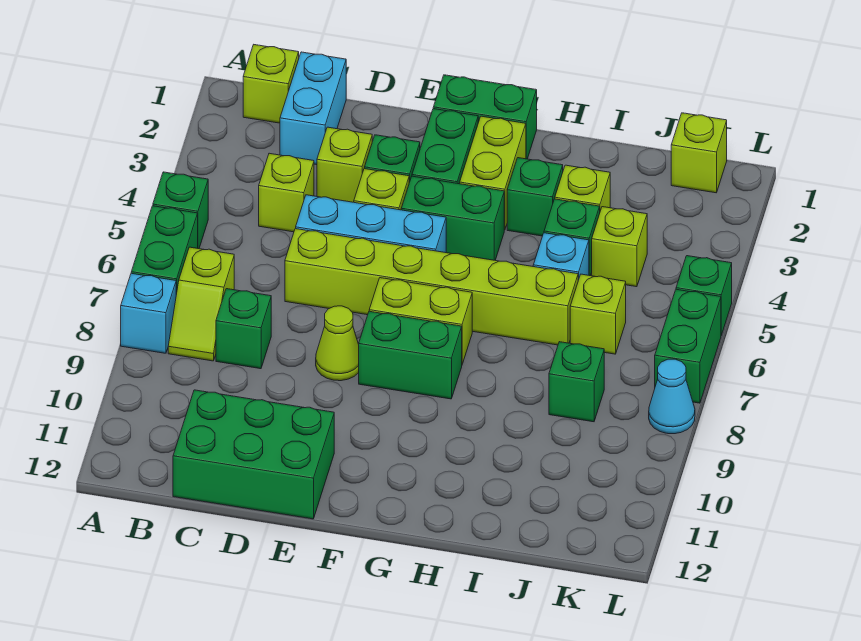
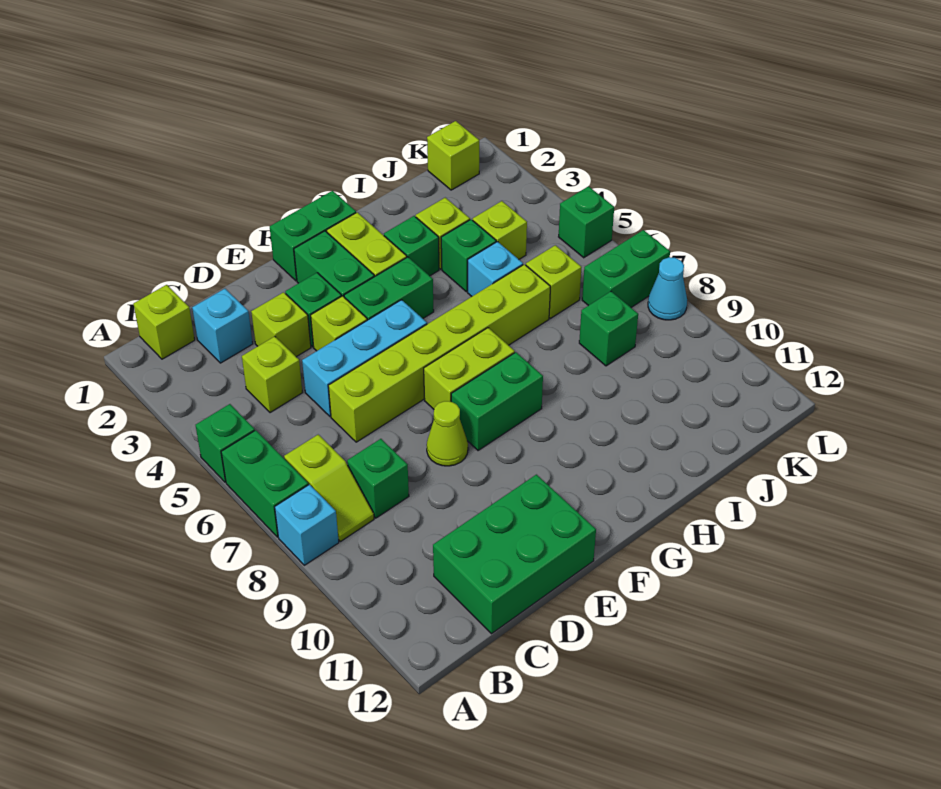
cyan 1x2 brick [280,52,346,165] -> cyan 1x1 brick [192,289,253,363]
green 1x2 brick [655,289,721,403] -> green 1x2 brick turned to [582,230,670,307]

